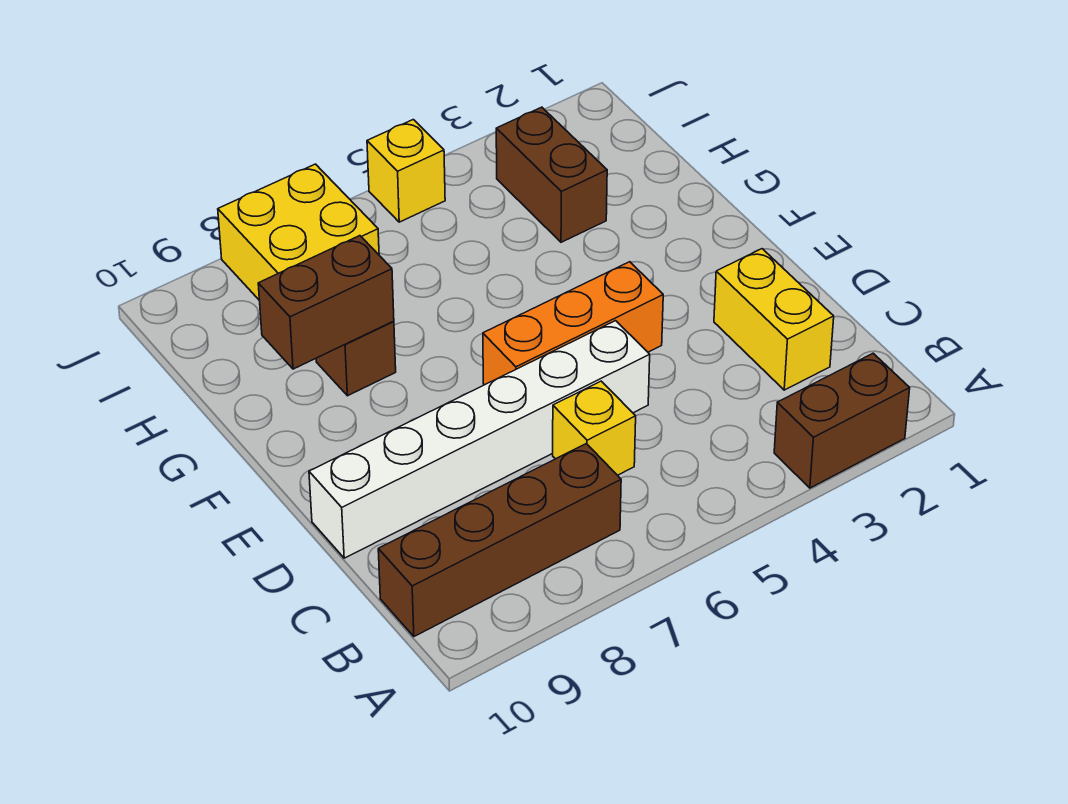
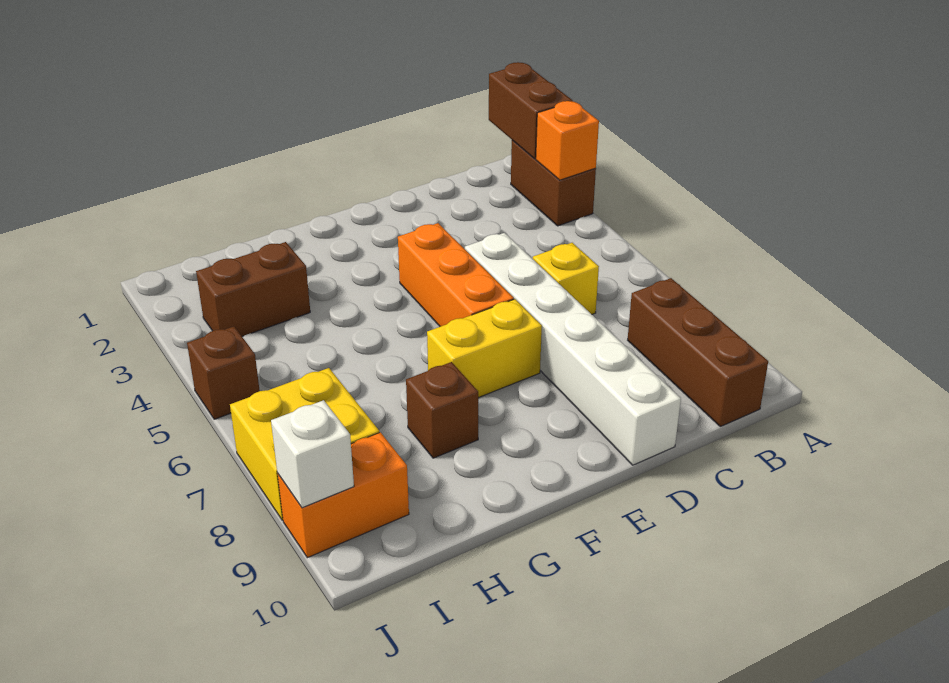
none -> orange 1x1 brick [536,101,599,180]
brown 1x4 brick [378,444,621,636] -> brown 1x3 brick [628,278,768,427]
yellow 1x2 brick [714,249,834,390] -> yellow 1x2 brick moved to [427,299,542,398]
brown 1x2 brick [258,236,394,369] -> brown 1x2 brick moved to [489,62,572,159]
none -> orange 1x2 brick [277,432,409,558]
yellow 1x1 brick [367,120,445,222] -> brown 1x1 brick [187,327,260,419]
none -> white 1x1 brick [271,400,354,508]

